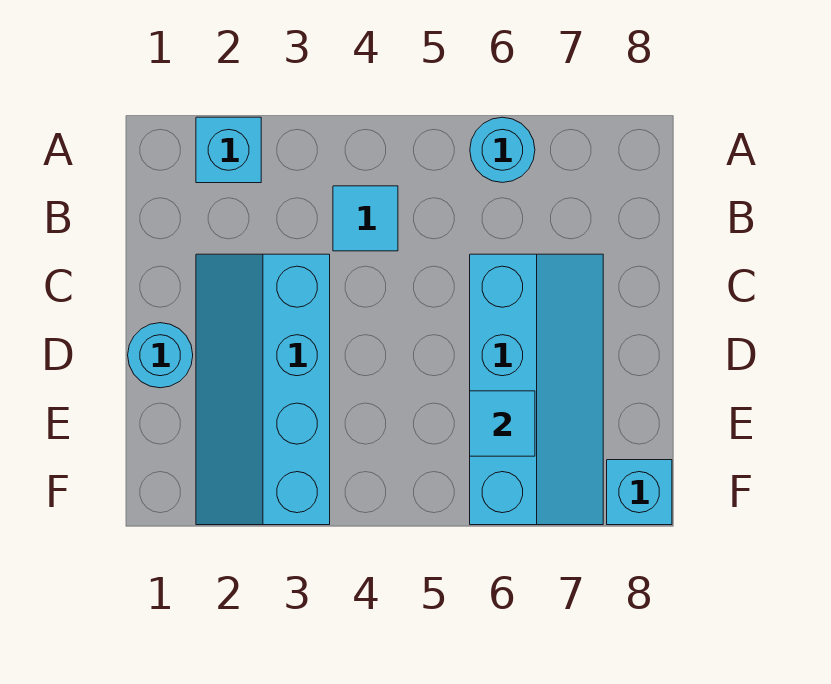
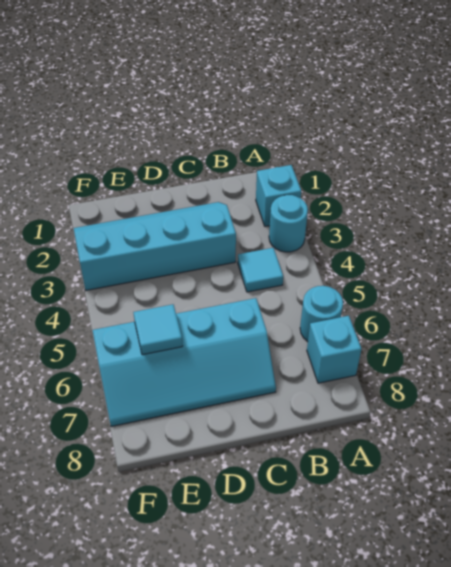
cyan 1x1 round brick [128,323,193,388] -> cyan 1x1 round brick moved to [269,195,308,252]
cyan 1x1 brick [607,460,672,525] -> cyan 1x1 brick moved to [307,316,362,383]

